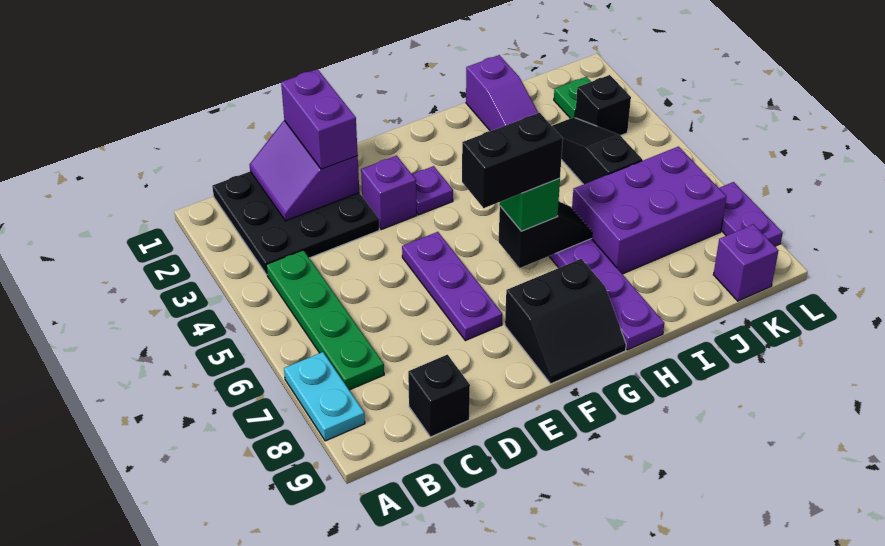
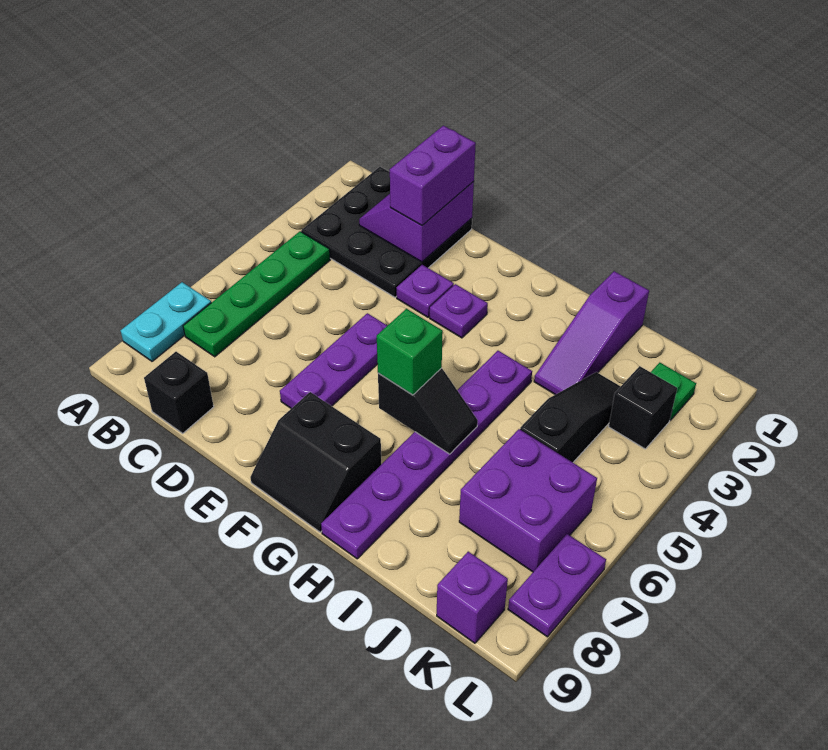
purple 1x1 brick [361,156,417,229] -> purple 1x1 plate [396,265,454,317]
black 1x2 brick [462,113,563,208] -> none
purple 2x3 brick [572,147,726,274] -> purple 2x2 brick [459,429,597,572]

